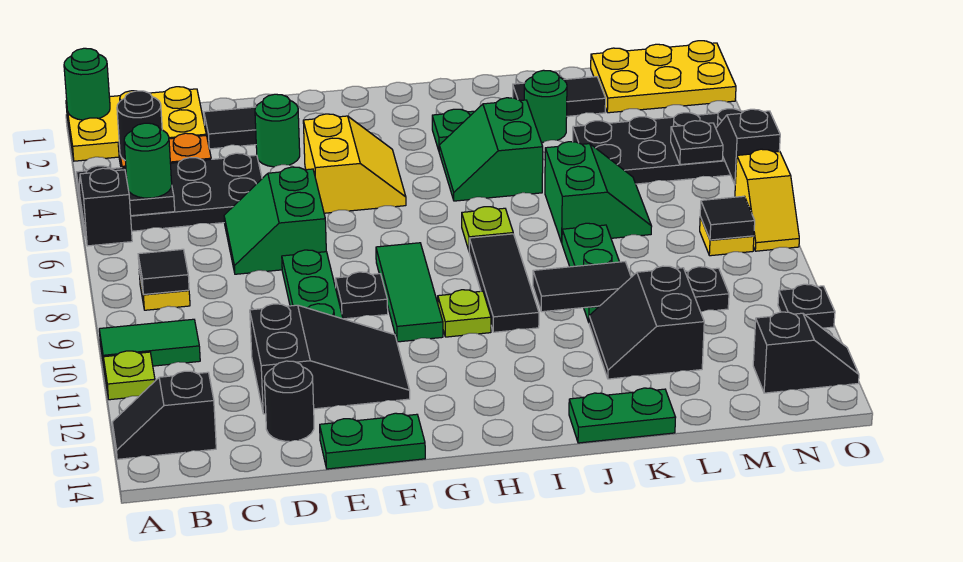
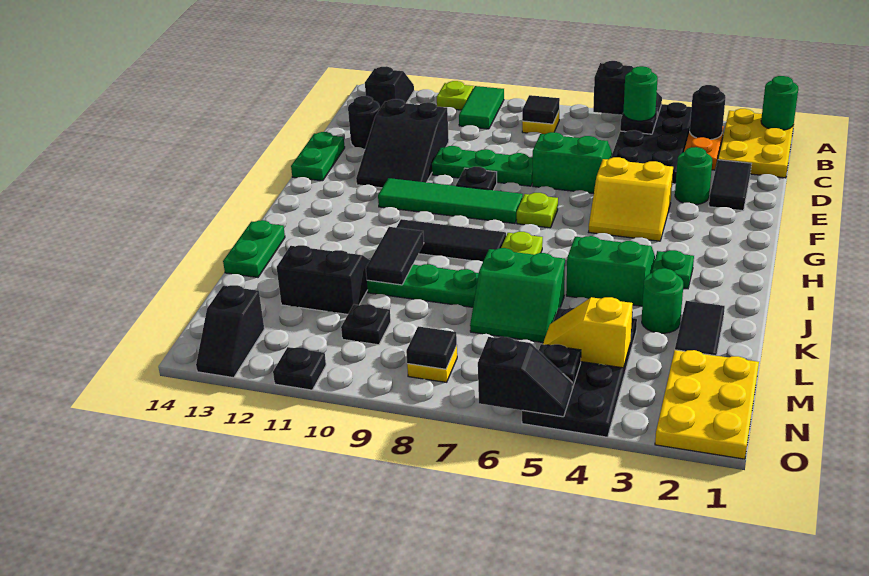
green 1x3 tile [376,243,443,342] -> green 1x4 tile [378,178,523,224]
lime 1x1 plate [438,290,491,337] -> lime 1x1 plate moved to [517,193,558,228]
yellow 1x2 slope [735,149,799,251] -> yellow 1x2 slope moved to [543,297,633,368]

